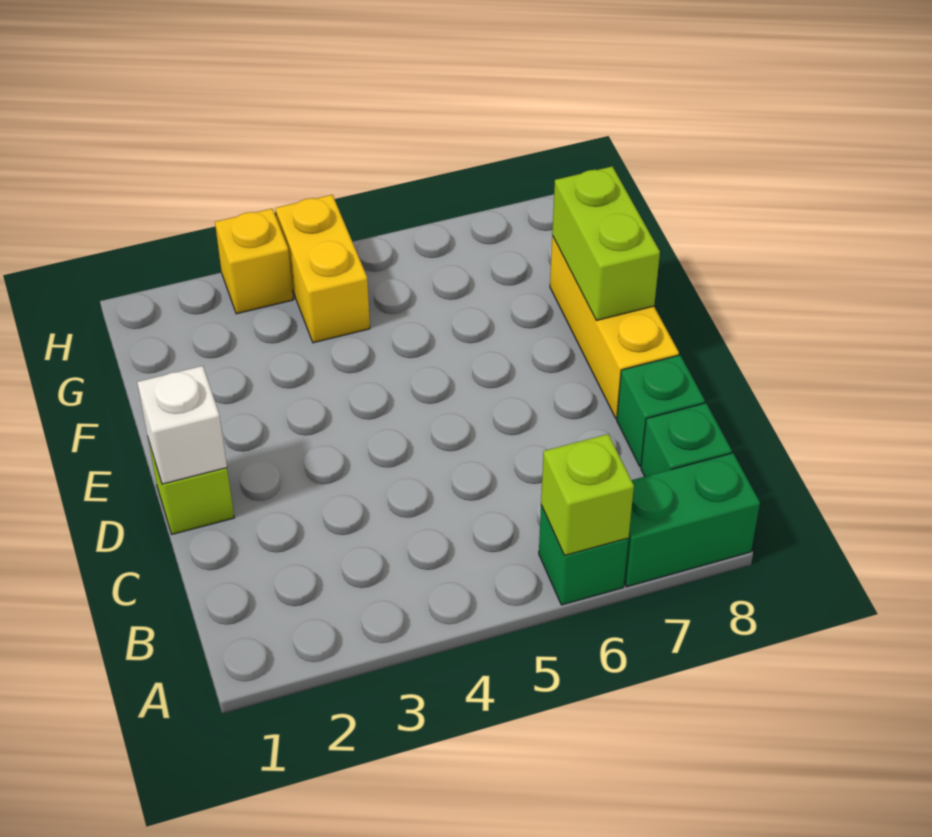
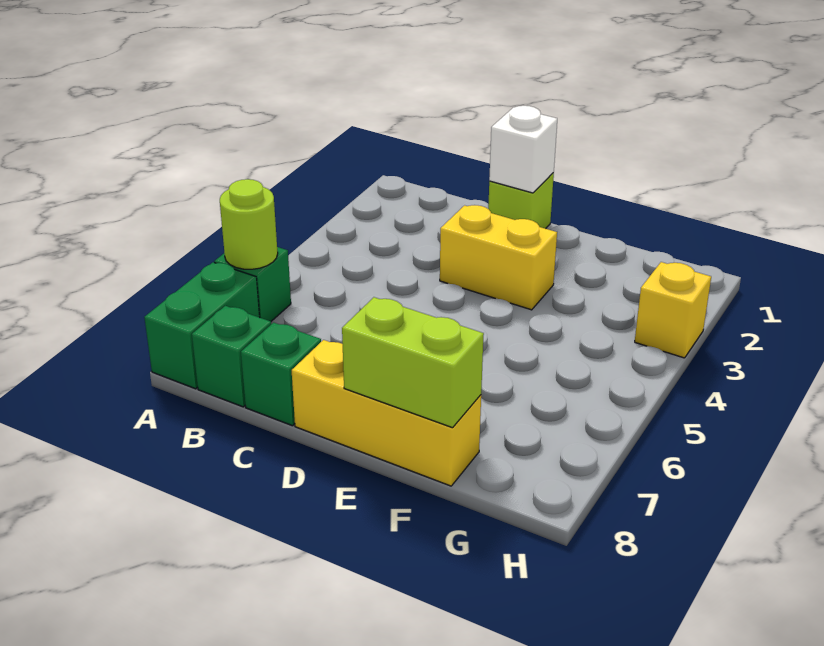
lime 1x1 brick [541,434,634,555] -> lime 1x1 round brick [220,179,278,269]
yellow 1x2 brick [276,195,370,343] -> yellow 1x2 brick moved to [440,205,557,310]

